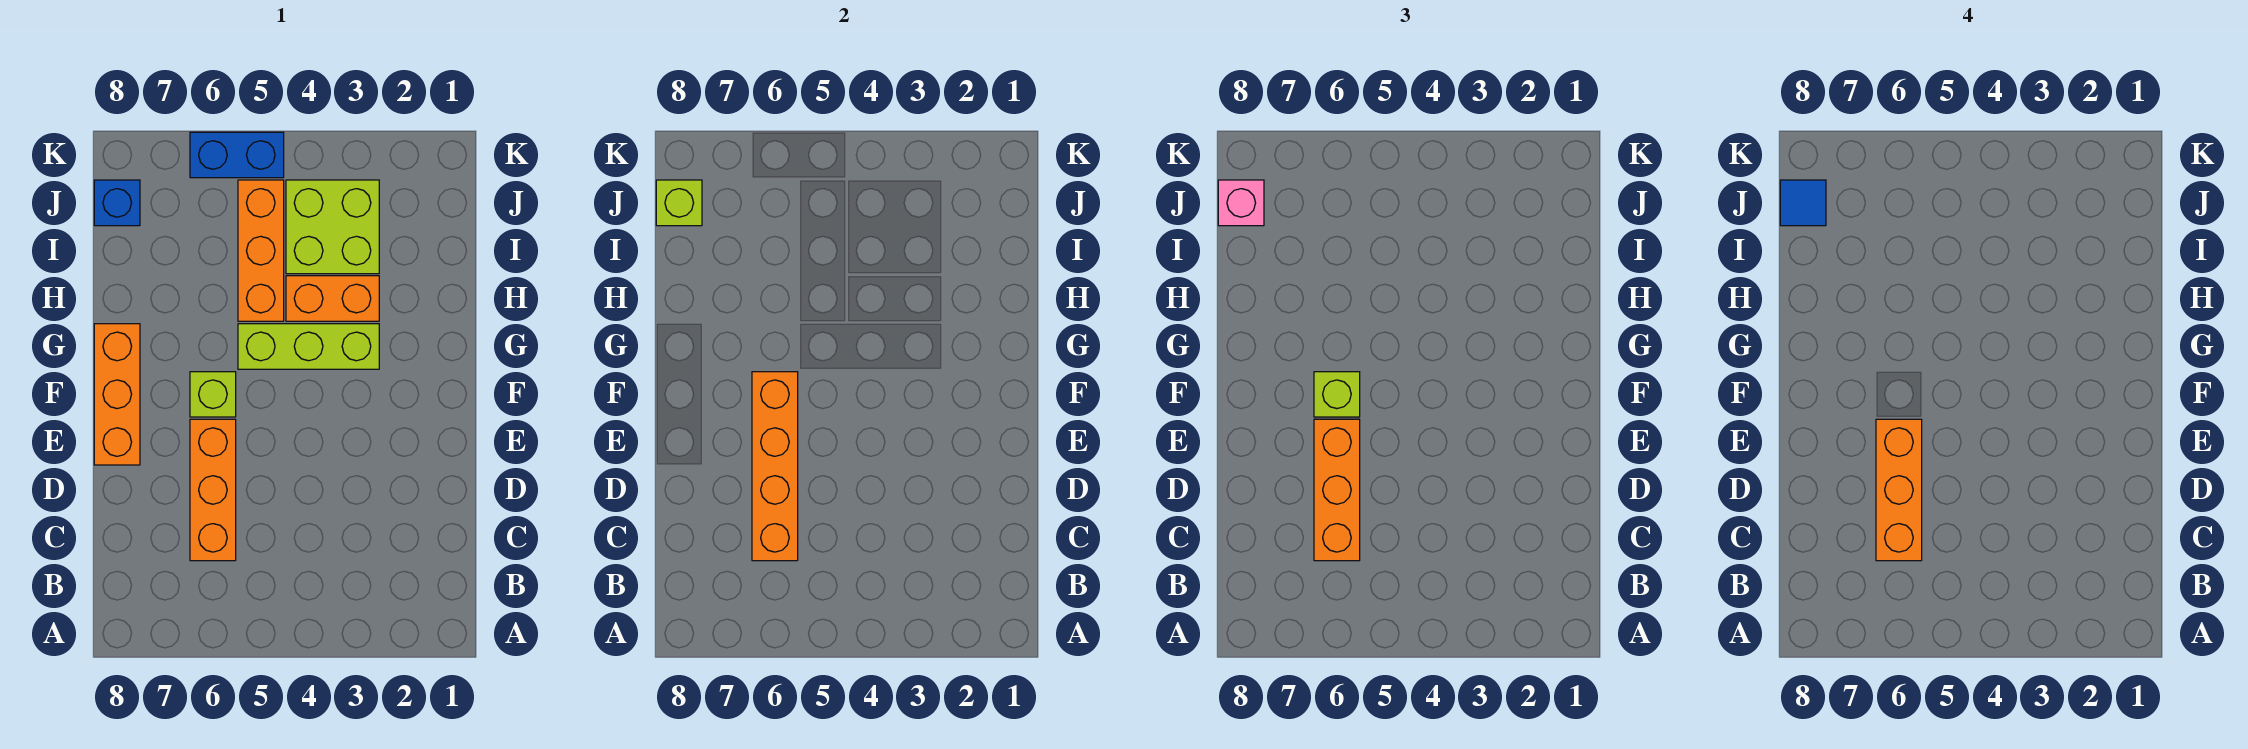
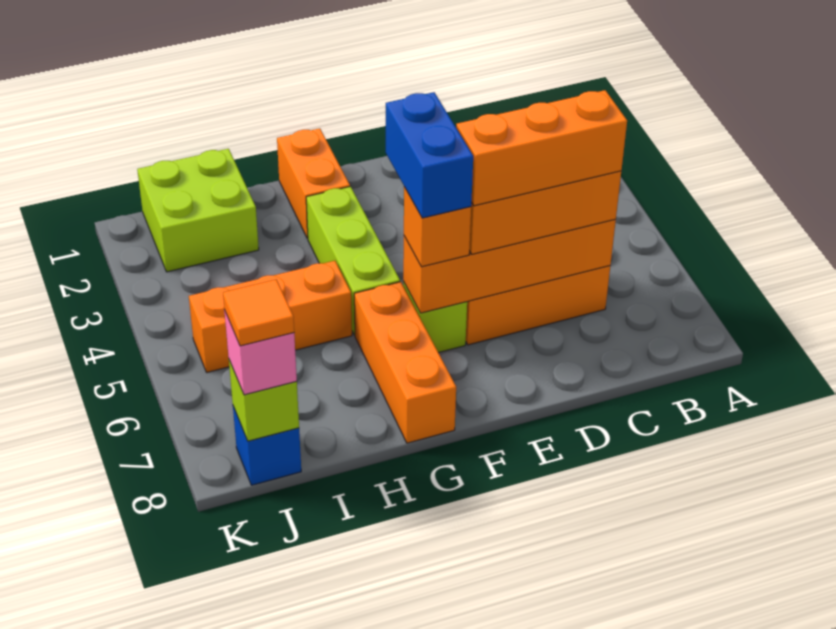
orange 1x3 brick [94,324,140,465] -> orange 1x3 brick turned to [354,282,456,443]
lime 1x1 brick [1314,372,1360,417] -> orange 1x1 brick [404,187,471,267]
orange 1x2 brick [286,276,379,321] -> orange 1x2 brick moved to [277,128,350,239]
lime 2x2 brick [286,180,379,274] -> lime 2x2 brick moved to [137,149,259,272]
blue 1x1 tile [1780,180,1826,226] -> orange 1x1 tile [223,279,294,346]
blue 1x2 brick [190,132,284,178] -> blue 1x2 brick moved to [386,92,473,218]

